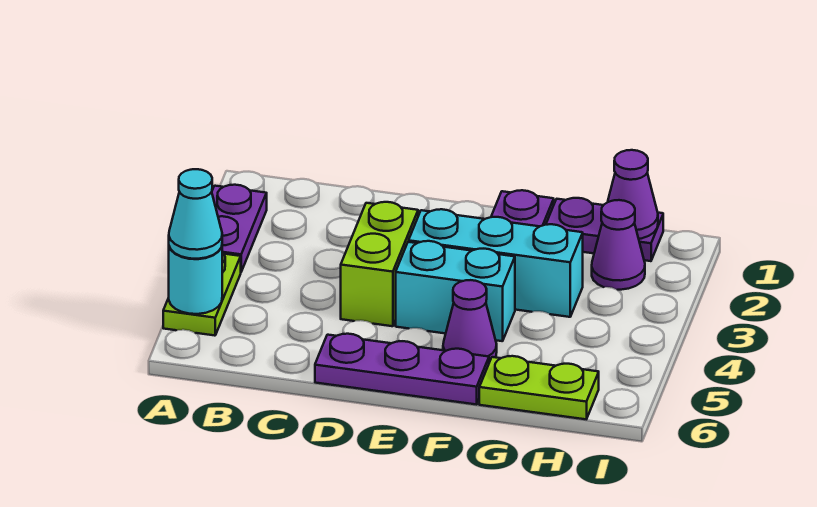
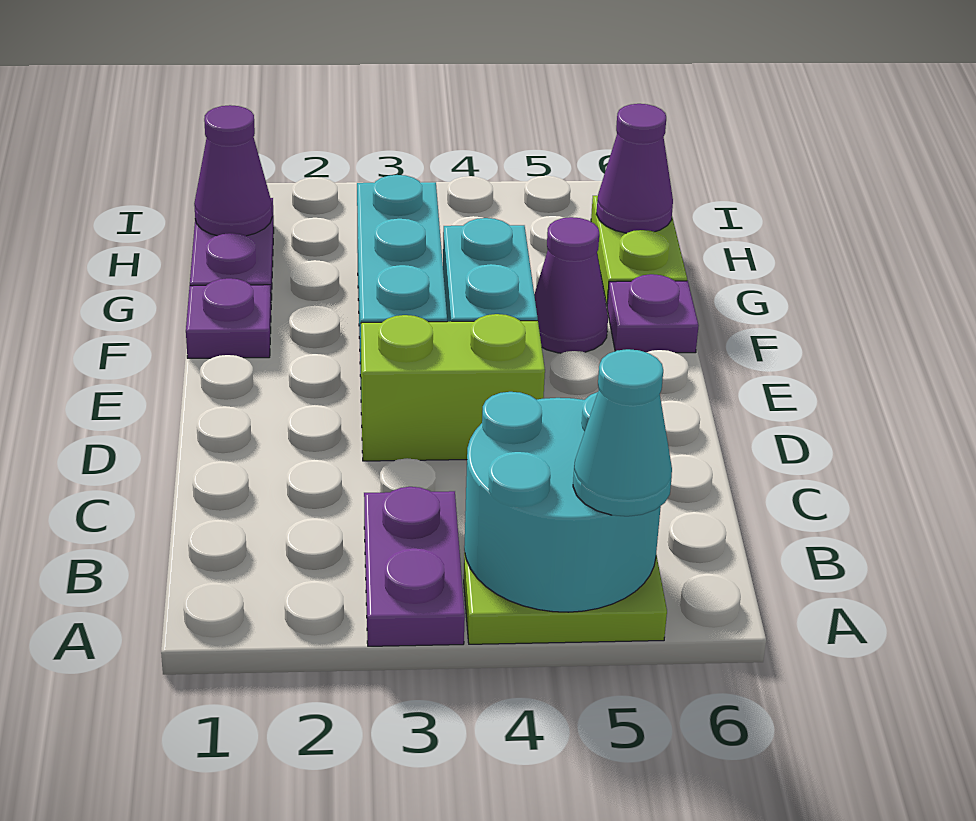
purple 1x2 plate [212,185,267,272] -> purple 1x2 plate turned to [364,487,465,646]
cyan 1x1 round brick [169,247,222,314] -> cyan 2x2 round brick [464,392,661,612]
purple 1x3 plate [315,334,489,405] -> purple 1x1 plate [607,274,699,353]
purple 1x1 cone [592,200,645,290] -> purple 1x1 cone moved to [596,104,673,233]

